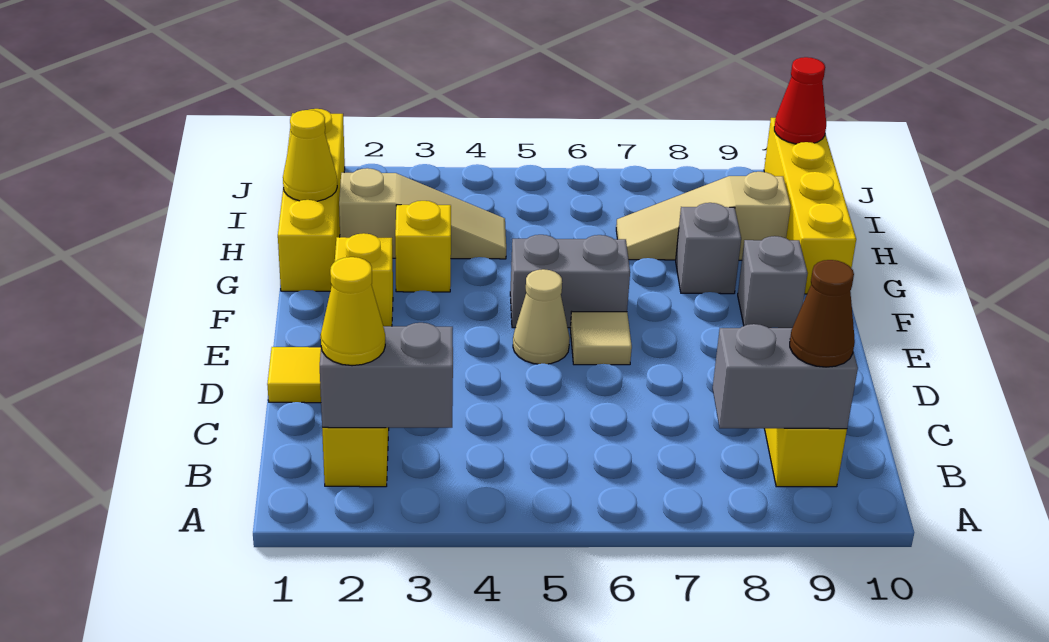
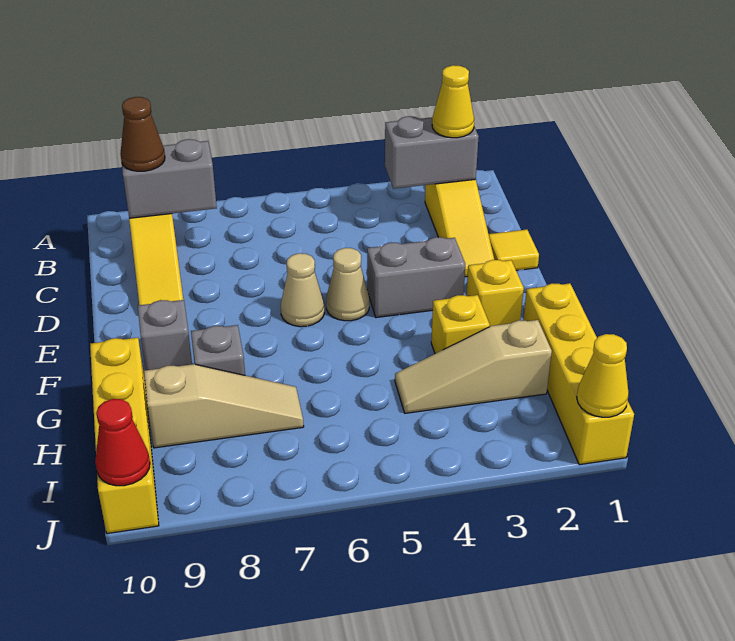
tan 1x1 tile [570,312,632,365] -> tan 1x1 cone [281,253,324,327]
grey 1x2 brick [510,235,630,328] -> grey 1x2 brick moved to [367,237,465,318]
yellow 1x1 cone [283,110,337,201] -> yellow 1x1 cone moved to [577,334,629,417]

